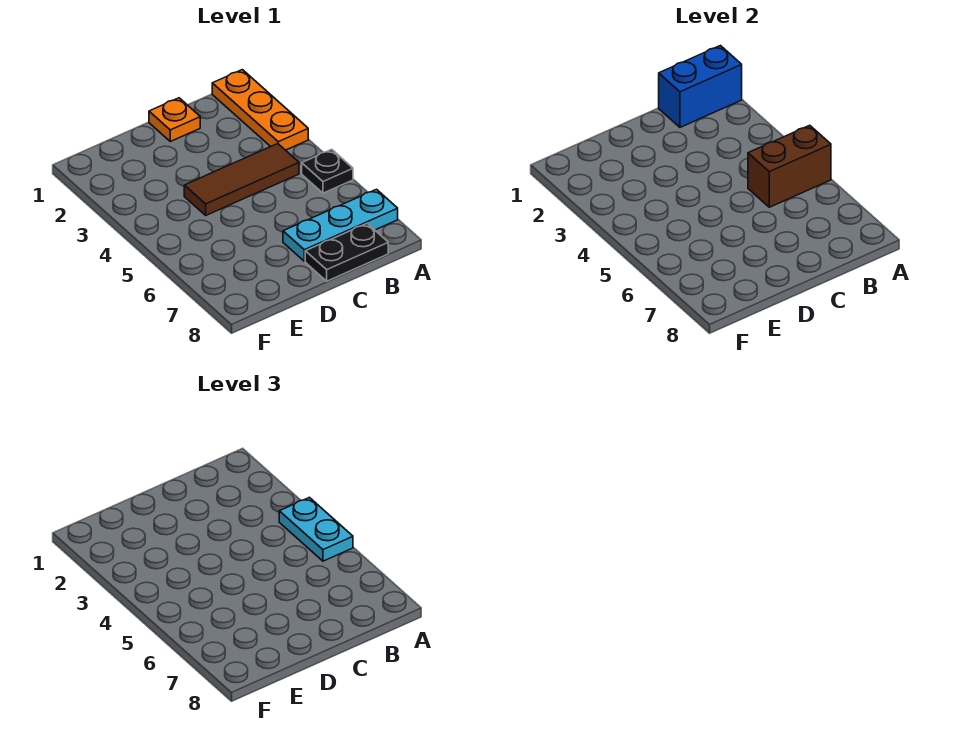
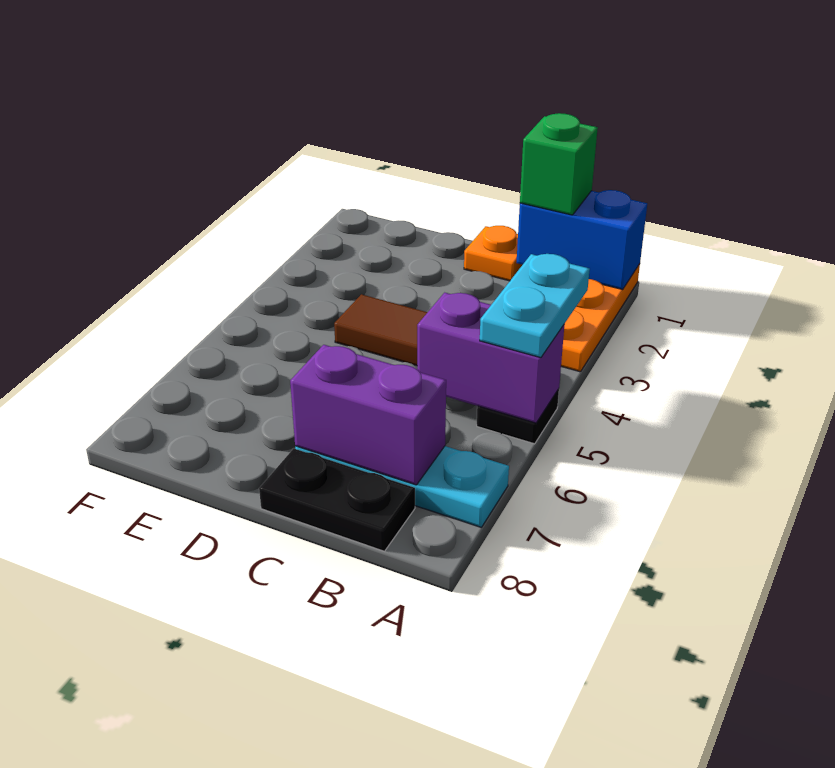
brown 1x2 brick [748,125,831,207] -> purple 1x2 brick [417,293,564,423]
none -> green 1x1 brick [520,113,598,215]
none -> purple 1x2 brick [290,345,446,485]

